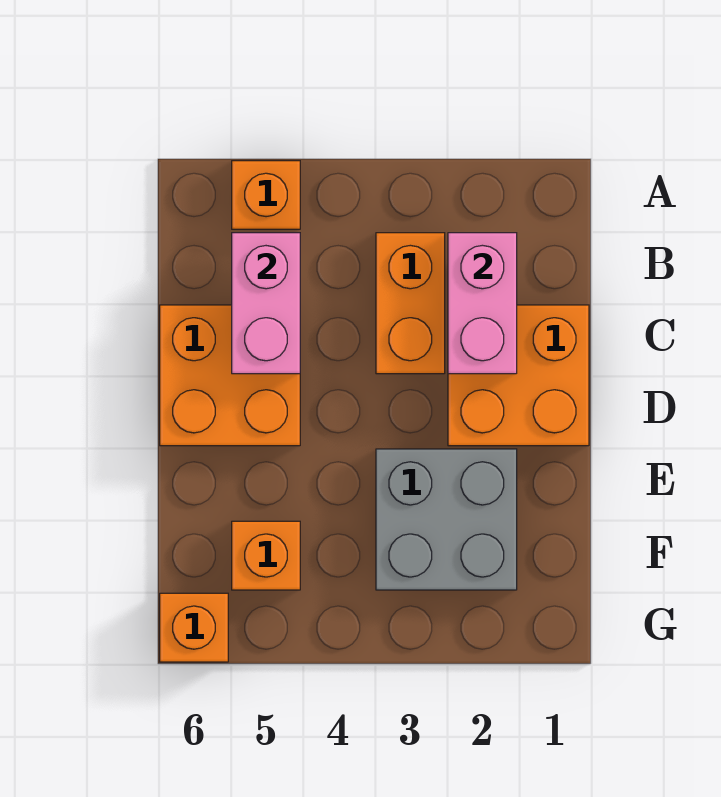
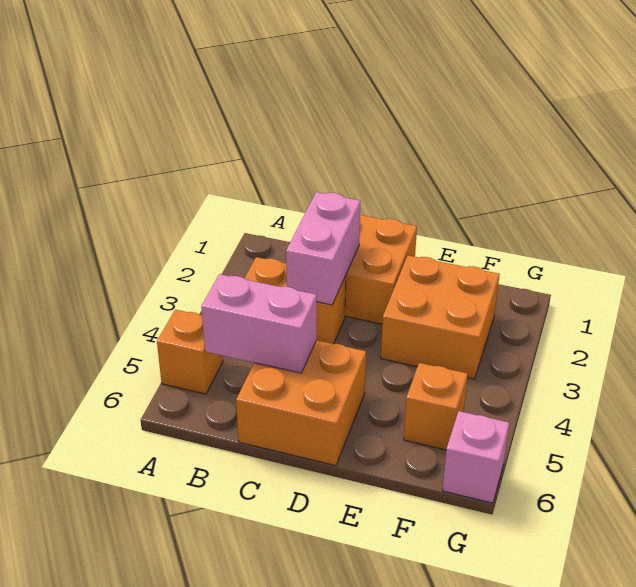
pink 1x2 brick [448,233,517,374] -> pink 1x2 brick turned to [286,192,360,305]
grey 2x2 brick [376,449,517,590] -> orange 2x2 brick [381,255,500,379]
orange 1x1 brick [160,593,228,662] -> pink 1x1 brick [442,411,509,503]

